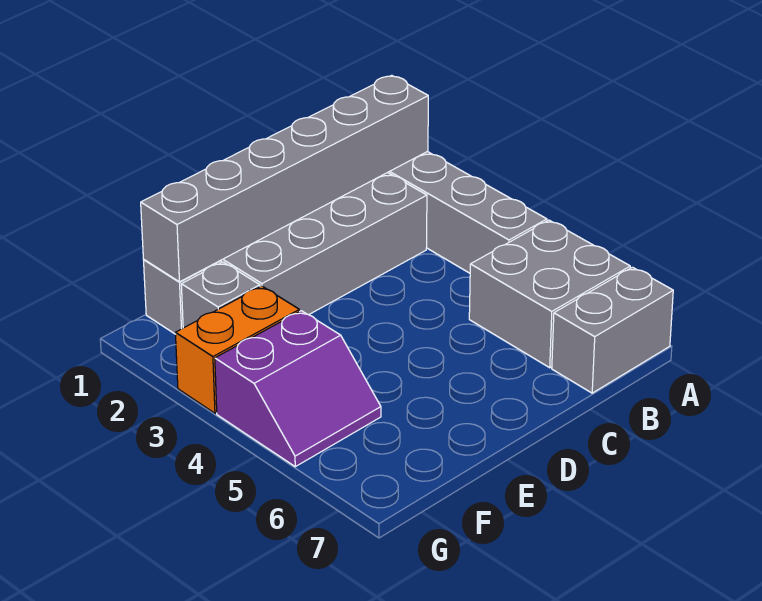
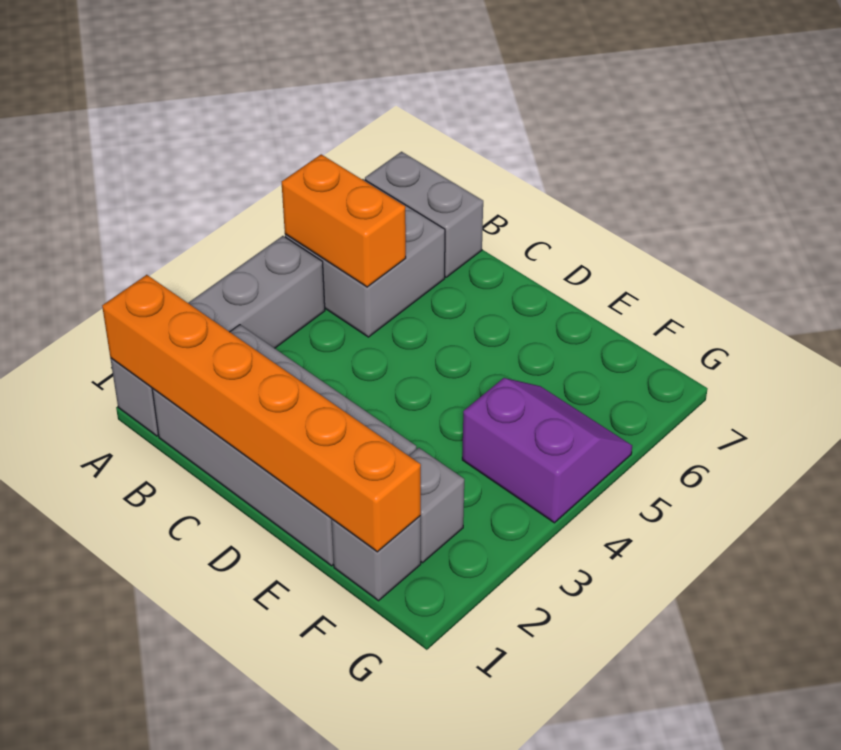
grey 1x6 brick [141,75,428,282] -> orange 1x6 brick [102,275,421,552]
orange 1x2 brick [175,286,299,413] -> orange 1x2 brick moved to [282,154,406,287]

